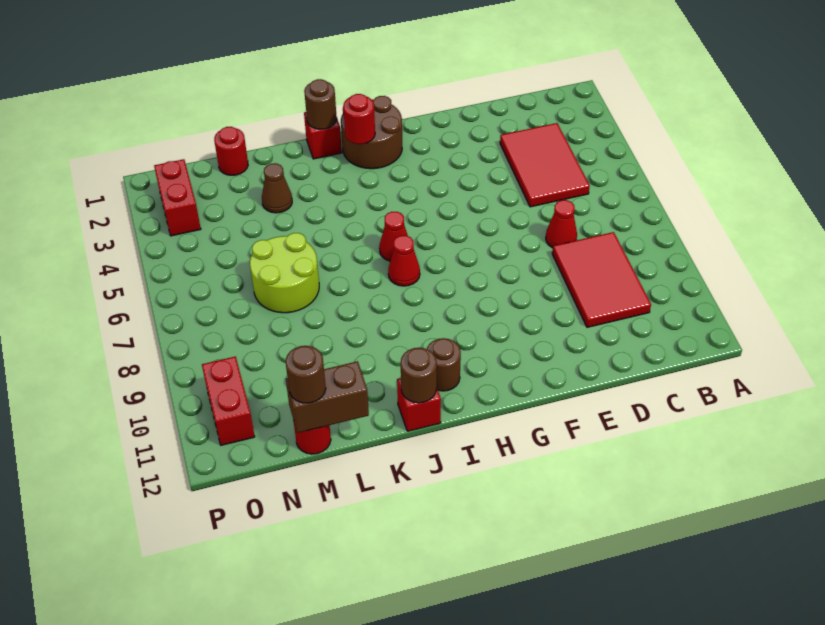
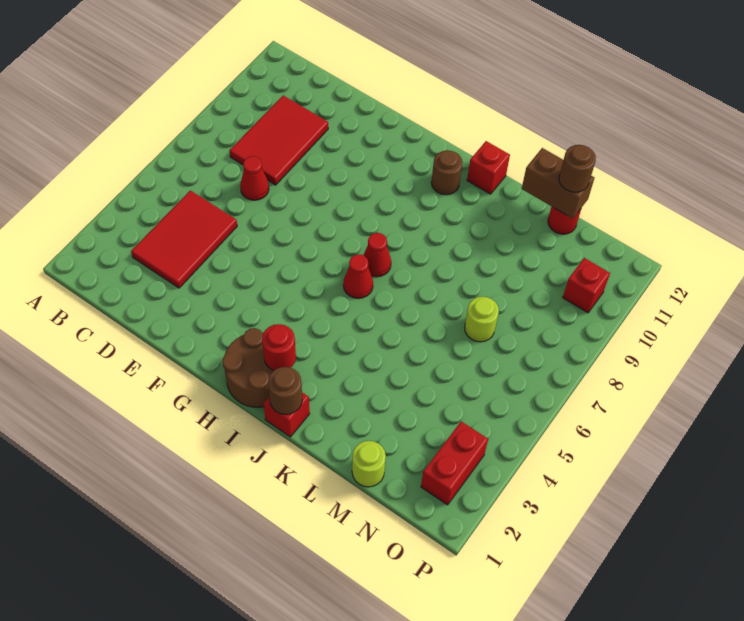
brown 1x1 round brick [401,348,437,403] -> none
brown 1x1 cone [262,163,292,213] -> none
lime 2x2 round brick [250,233,319,313] -> lime 1x1 round brick [465,296,499,342]
red 1x1 round brick [214,127,248,175] -> lime 1x1 round brick [352,441,386,487]
red 1x2 brick [202,357,255,445] -> red 1x1 brick [563,258,610,313]

